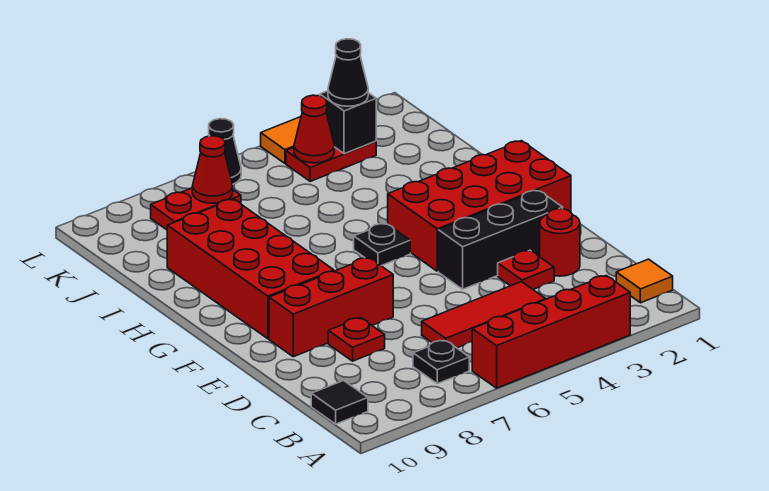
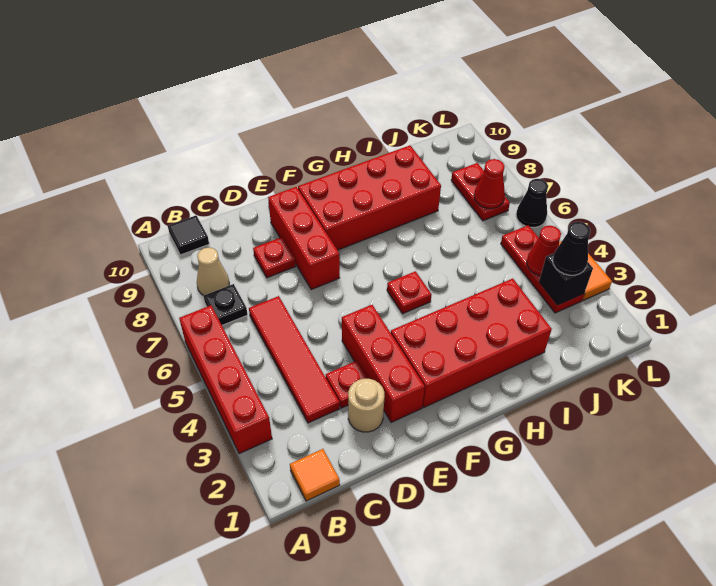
none -> tan 1x1 cone [197,248,229,296]
red 1x3 tile [422,282,545,348] -> red 1x4 tile [249,296,340,423]
red 1x1 round brick [540,209,580,276] -> tan 1x1 round brick [348,379,385,432]
black 1x3 brick [438,190,563,289] -> red 1x3 brick [342,305,425,422]
red 2x4 brick [388,141,571,271] -> red 2x4 brick turned to [391,279,552,407]
black 1x1 plate [354,223,410,266] -> red 1x1 plate [387,271,432,314]
red 1x2 plate [286,141,376,181] -> red 1x3 plate [501,225,584,313]

